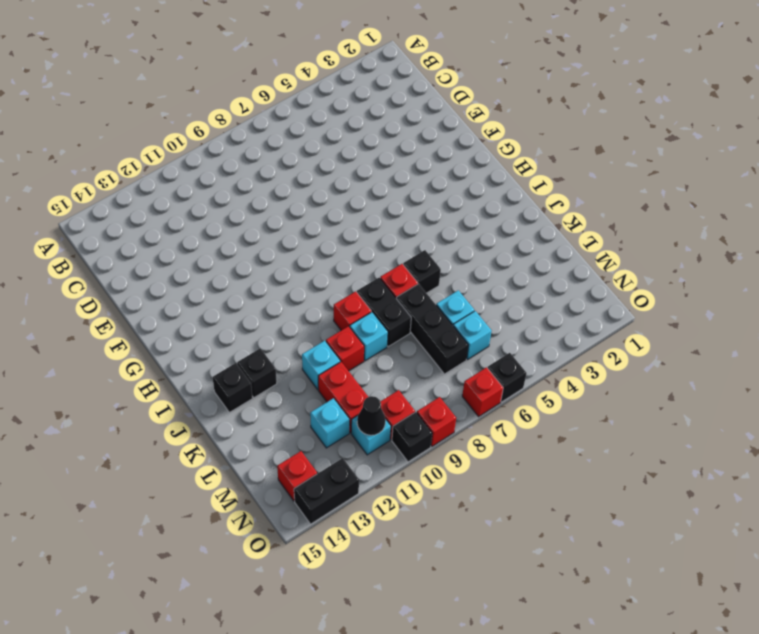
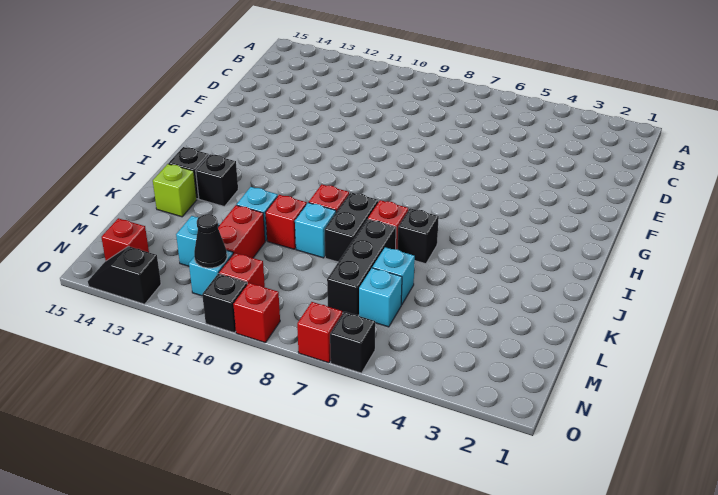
none -> lime 1x1 brick [153,164,197,217]
black 1x2 brick [294,458,359,524] -> black 1x2 slope [88,246,161,304]

